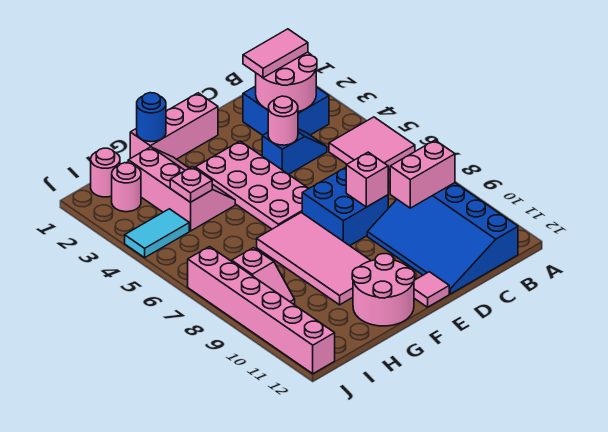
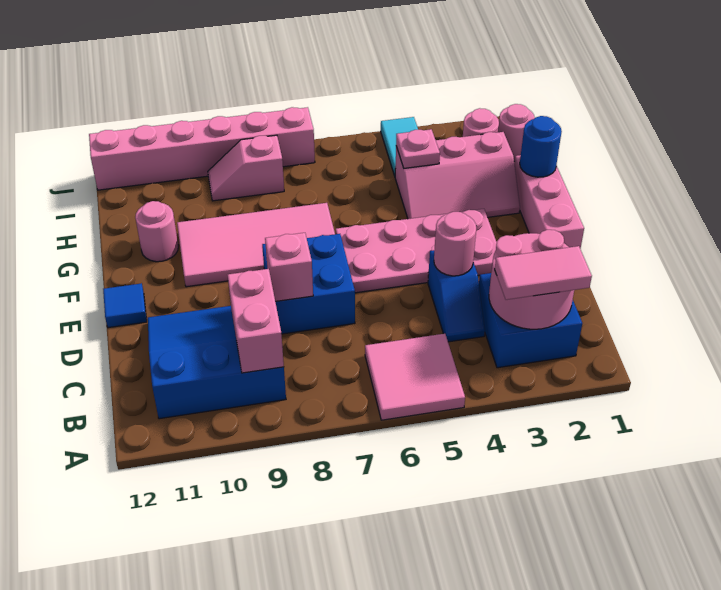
pink 1x2 tile [243,29,308,78] -> pink 1x2 tile turned to [495,246,592,300]
blue 3x4 slope [367,183,518,294] -> blue 3x3 slope [148,306,286,419]
pink 1x1 tile [414,272,449,307] -> blue 1x1 tile [103,283,147,328]
pink 2x2 round brick [352,254,415,326] -> pink 1x1 round brick [135,201,178,262]

